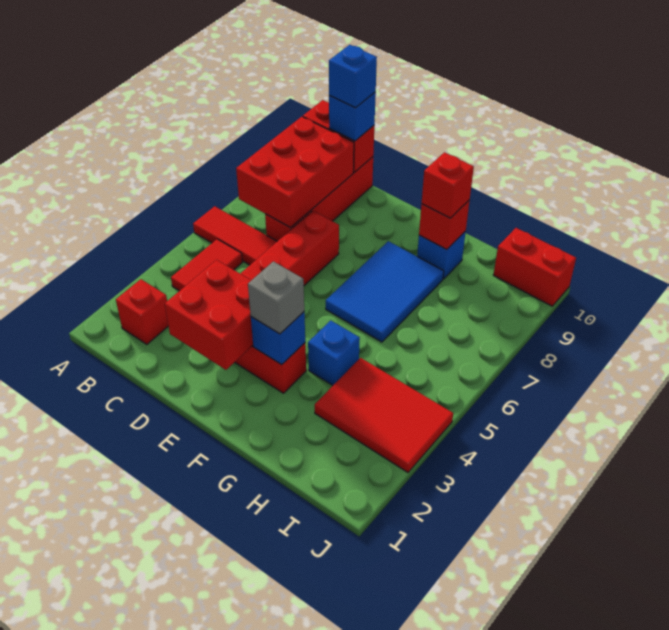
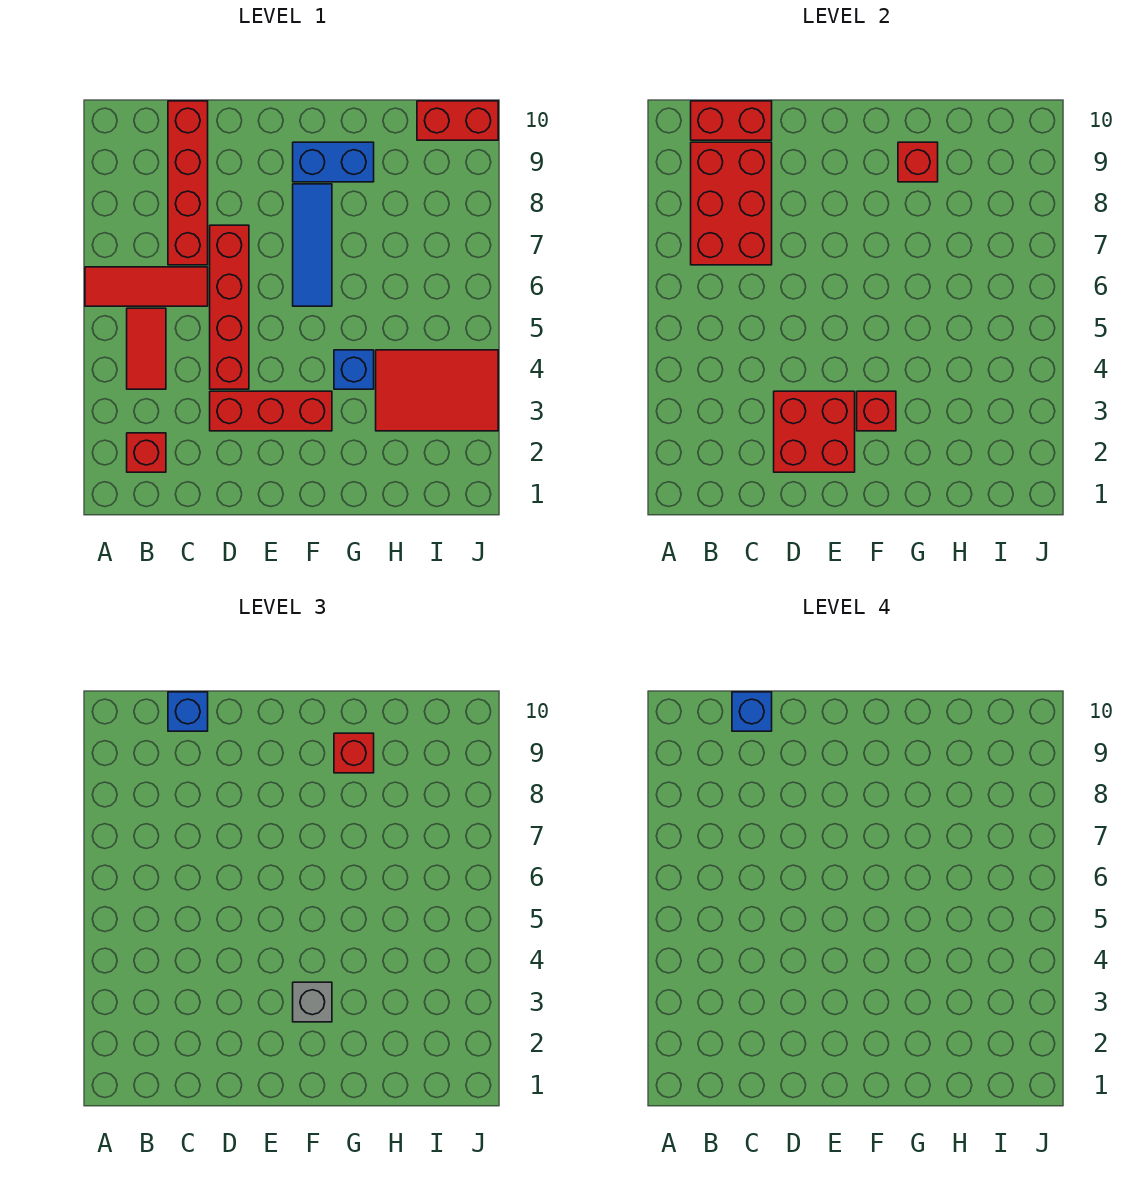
blue 1x1 brick [251,312,305,365] -> red 1x1 brick [857,391,896,431]
blue 2x3 tile [326,241,444,342] -> blue 1x3 tile [293,184,332,306]
blue 1x1 brick [417,231,466,279] -> blue 1x2 brick [293,142,374,182]

